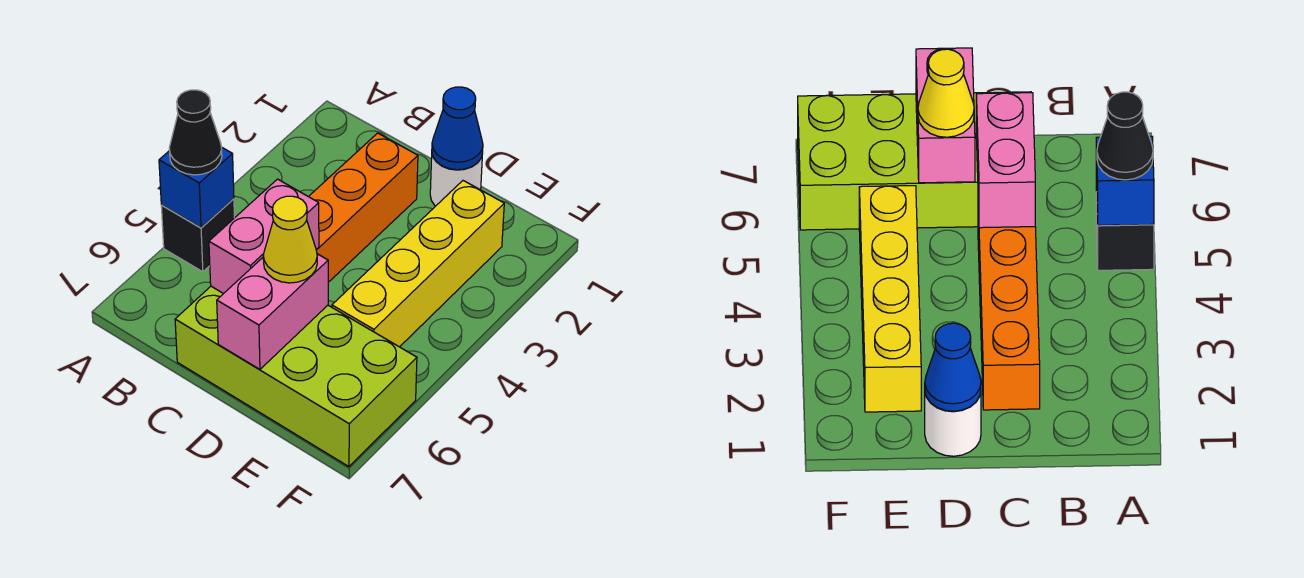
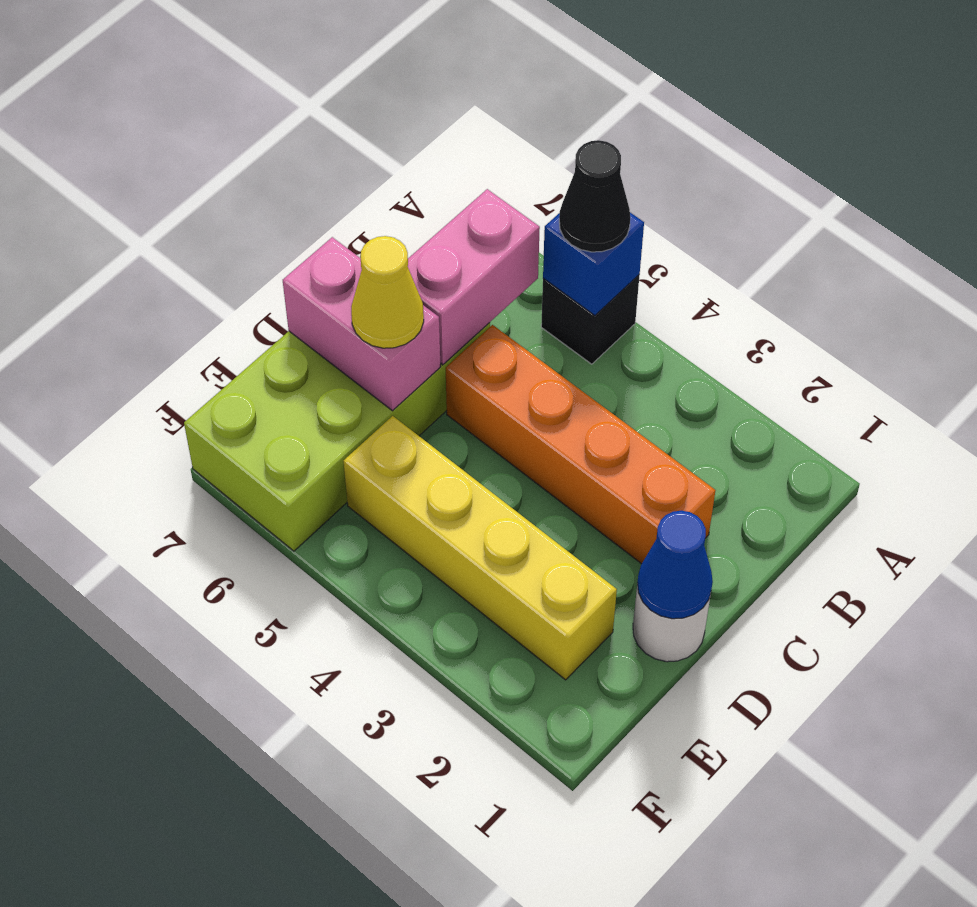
pink 1x2 brick [209,179,319,294] -> pink 1x2 brick turned to [408,189,540,365]

